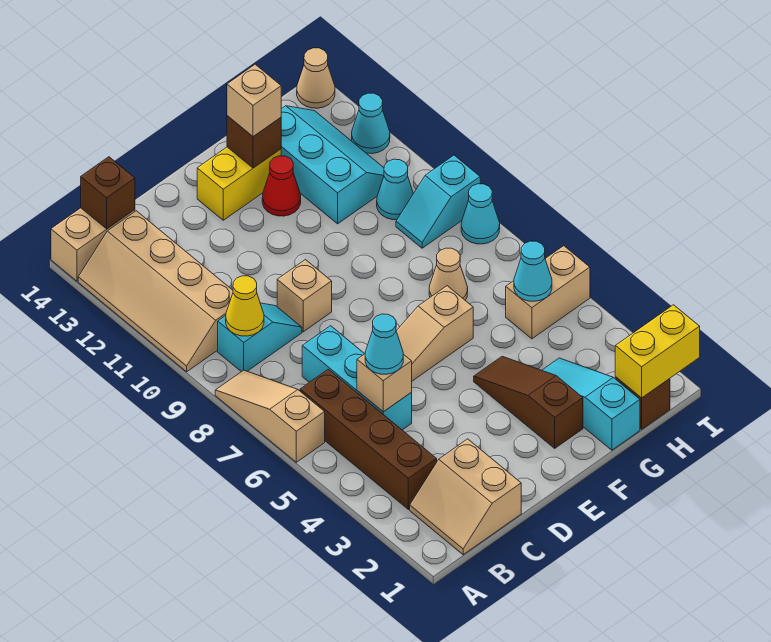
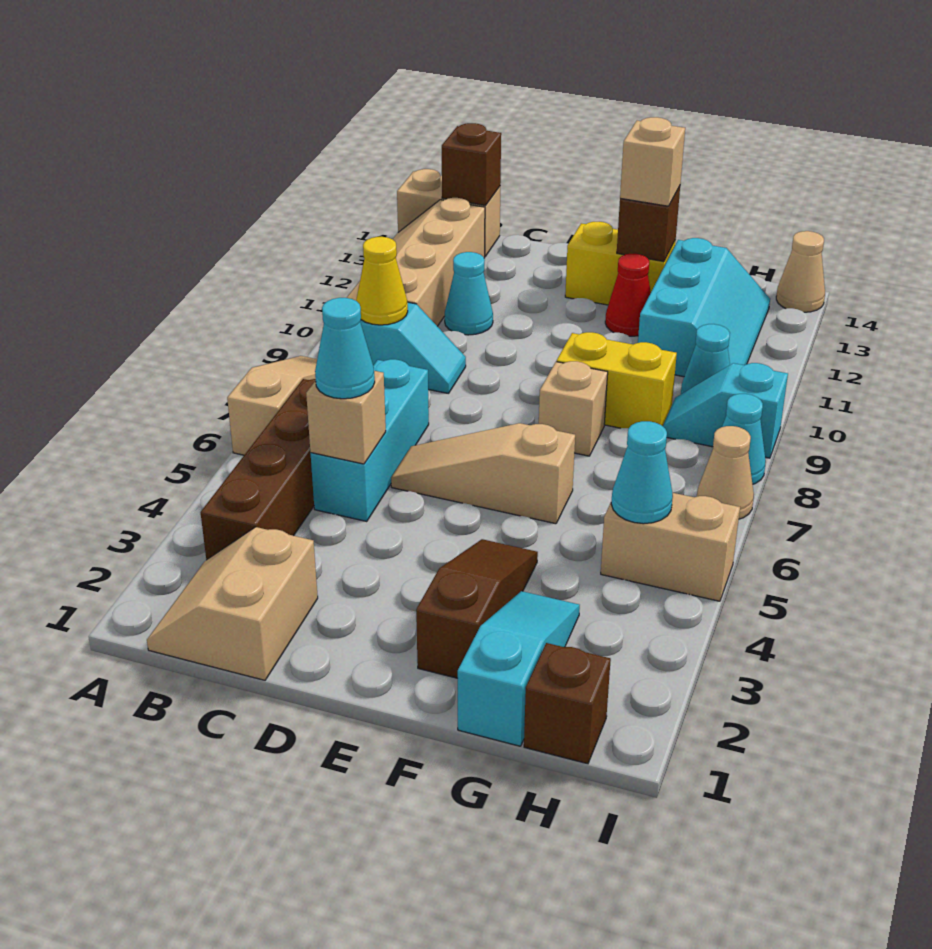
tan 1x1 brick [277,260,332,332] -> tan 1x1 brick moved to [539,361,608,456]
tan 1x1 cone [429,248,468,300] -> tan 1x1 cone moved to [697,426,754,519]
yellow 1x2 brick [615,305,700,398] -> yellow 1x2 brick moved to [557,332,677,428]
cyan 1x1 cone [352,93,390,154] -> cyan 1x1 cone moved to [445,252,493,335]

